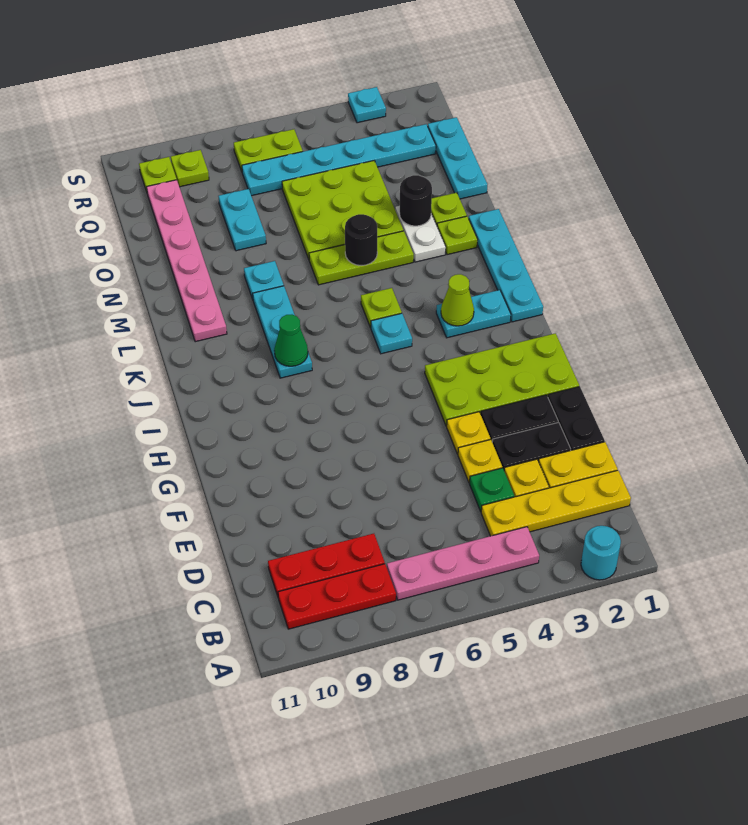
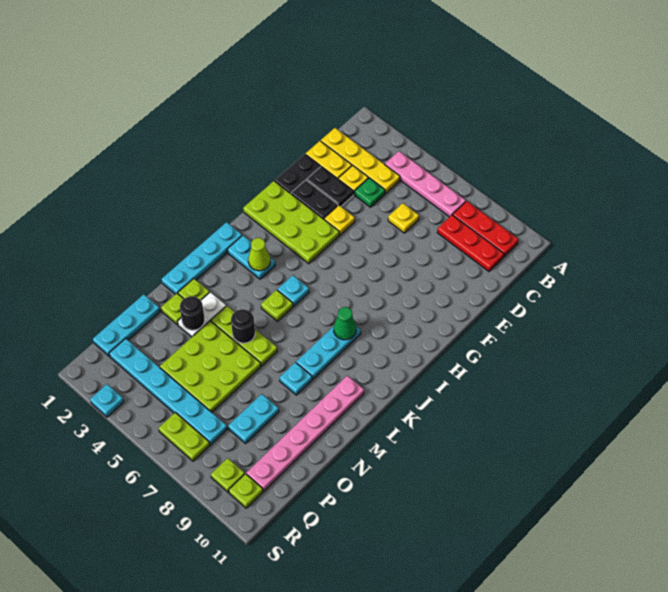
cyan 1x1 round brick [581,526,621,580] -> none
yellow 1x1 plate [458,440,502,483] -> yellow 1x1 plate moved to [388,203,419,233]

